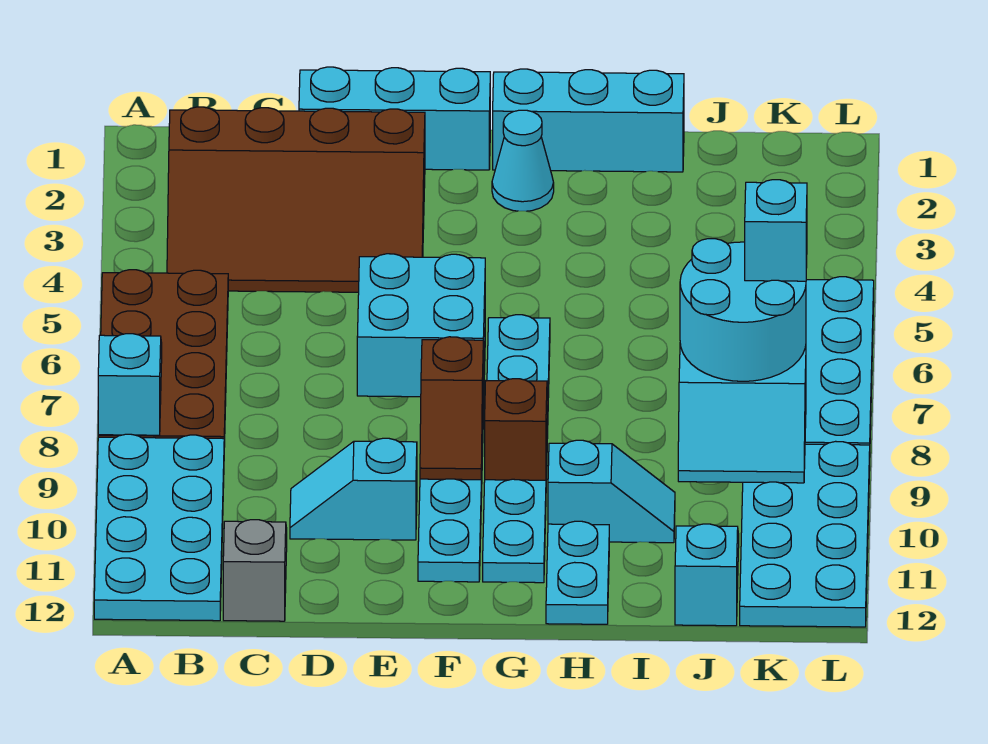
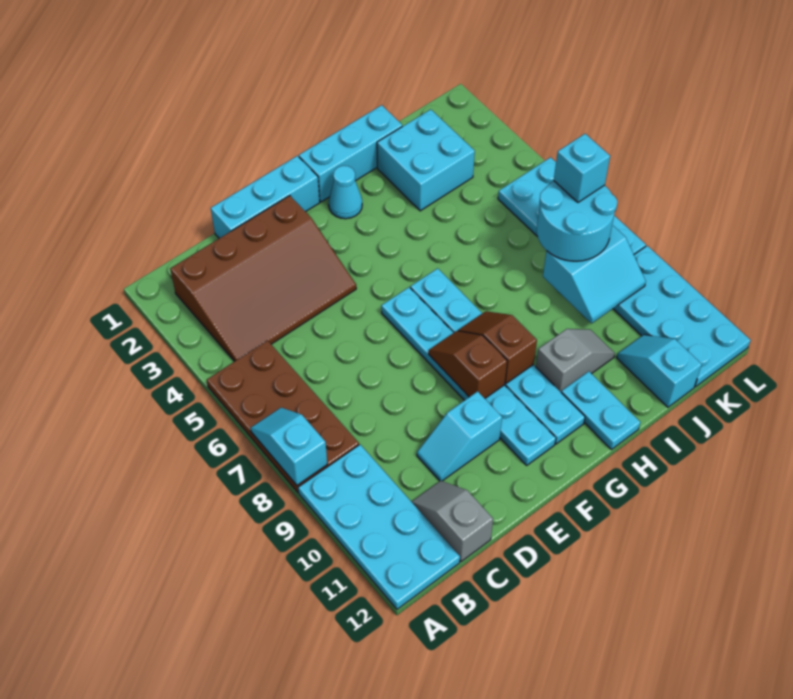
cyan 2x2 brick [357,254,485,397] -> cyan 2x2 brick moved to [377,109,475,211]
brown 1x2 slope [420,337,483,480] -> brown 1x2 slope turned to [429,331,507,398]
cyan 1x2 slope [548,440,675,543] -> grey 1x2 slope [536,329,615,392]

